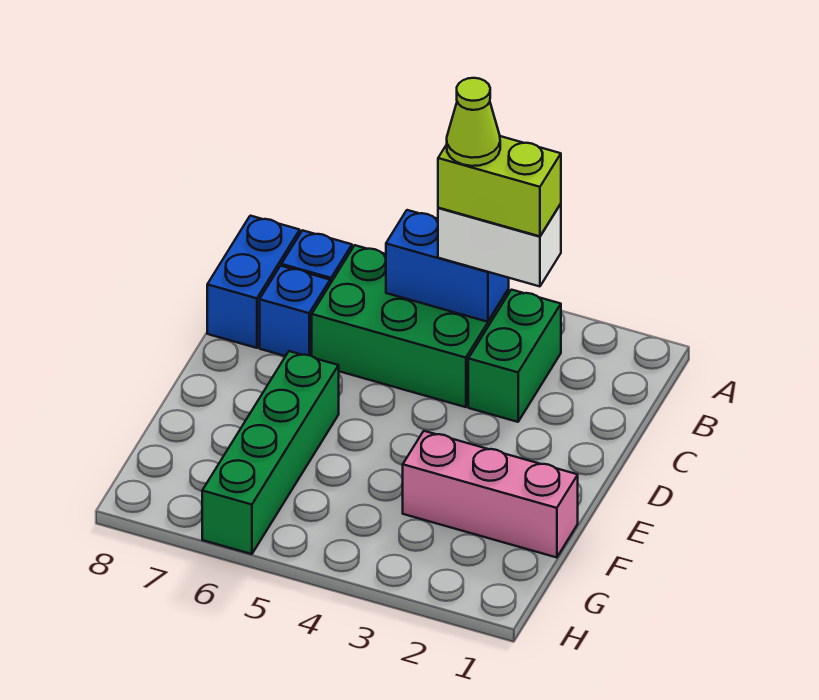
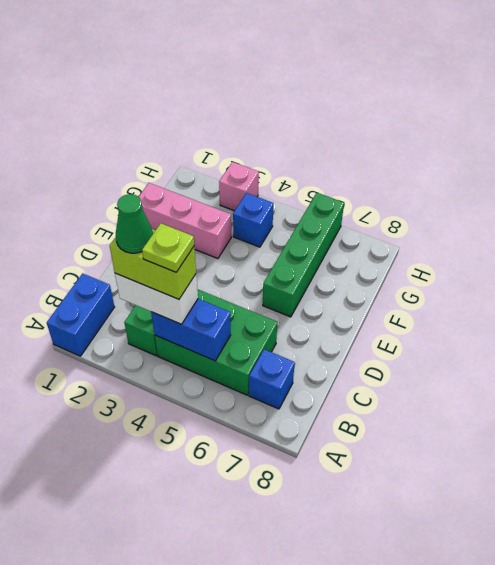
none -> green 1x1 cone [116,194,153,253]
lime 1x1 cone [447,78,500,166] -> lime 1x1 plate [142,223,194,272]
blue 1x2 brick [207,216,300,348] -> blue 1x2 brick moved to [47,273,114,356]
blue 1x1 brick [260,266,330,356] -> blue 1x1 brick moved to [233,193,273,247]
none -> pink 1x1 brick [219,162,259,211]

